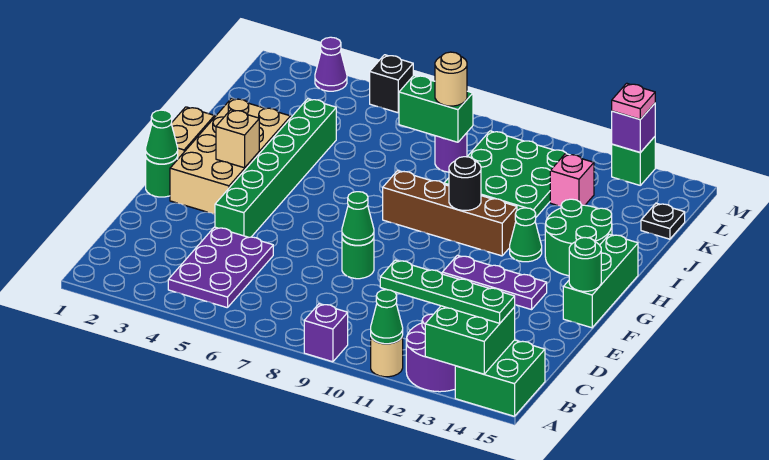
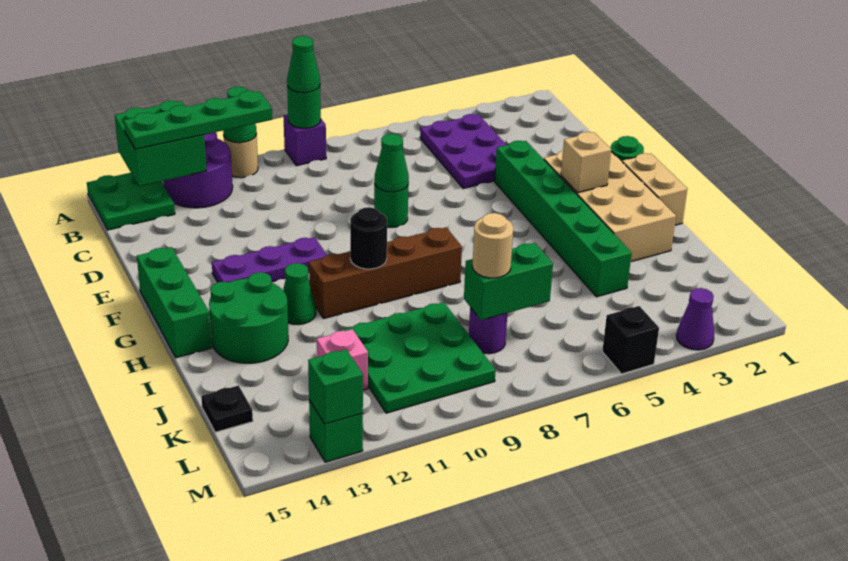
green 2x2 brick [455,340,545,416] -> green 2x2 plate [87,173,175,230]
green 1x1 cone [146,110,178,164] -> green 1x1 cone moved to [287,36,320,93]
green 1x1 round brick [569,238,601,291] -> green 1x1 round brick moved to [287,86,321,128]
purple 1x1 brick [612,104,655,153] -> green 1x1 brick [308,349,363,424]
pink 1x1 plate [612,83,655,119] -> none

